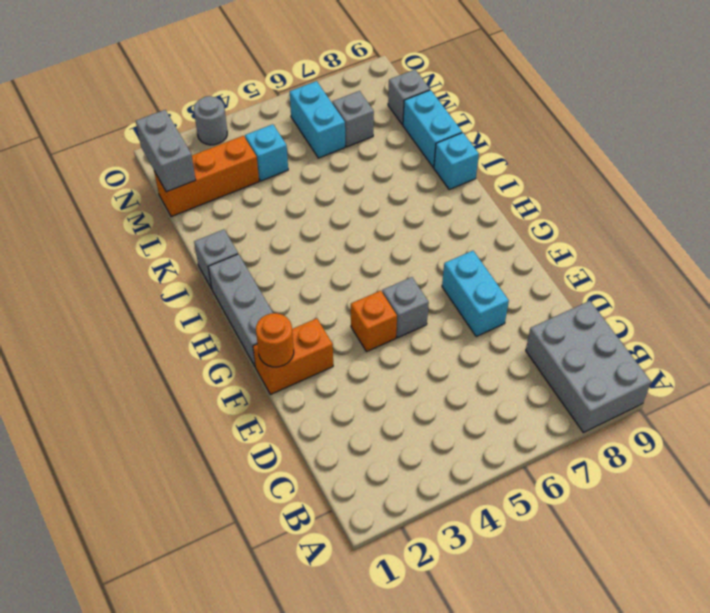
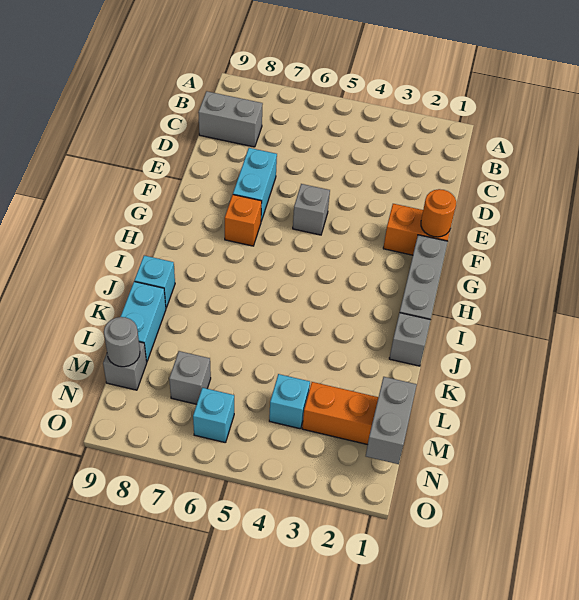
grey 2x3 brick [526,301,651,433] -> grey 1x2 brick [198,91,263,147]
orange 1x1 brick [351,291,397,352] -> orange 1x1 brick moved to [225,195,262,246]
cyan 1x2 brick [290,81,345,158] -> cyan 1x1 brick [193,388,234,443]
grey 1x1 round brick [194,96,227,145] -> grey 1x1 round brick moved to [104,317,140,367]

